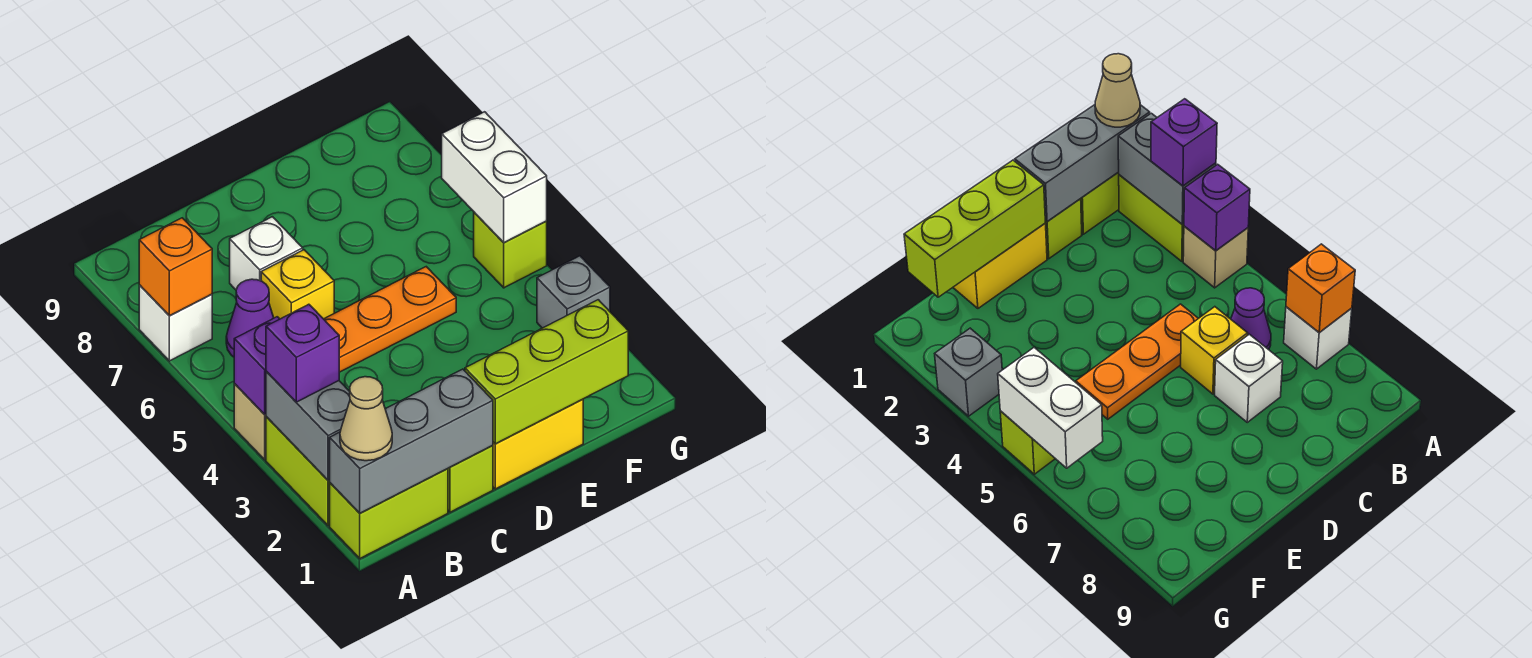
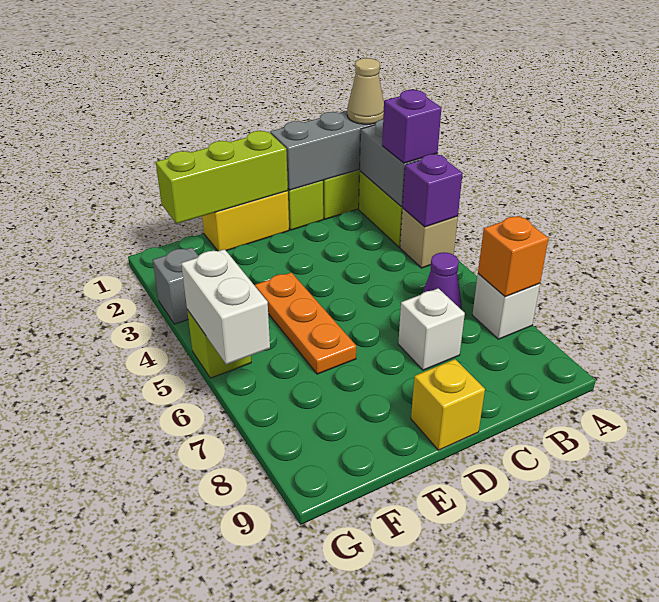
orange 1x3 plate [324,267,456,372] -> orange 1x3 plate turned to [255,272,356,374]
yellow 1x1 brick [261,250,334,319] -> yellow 1x1 brick moved to [411,359,485,450]

